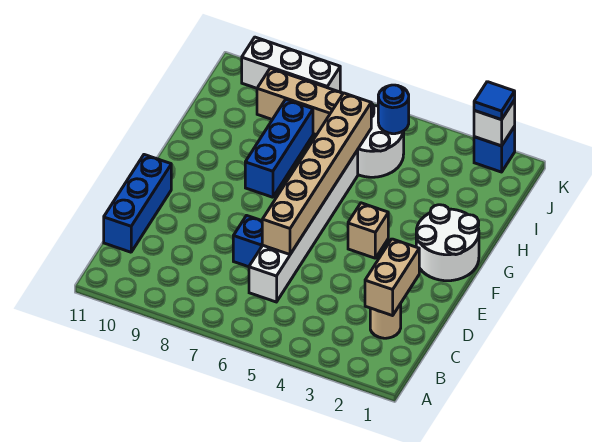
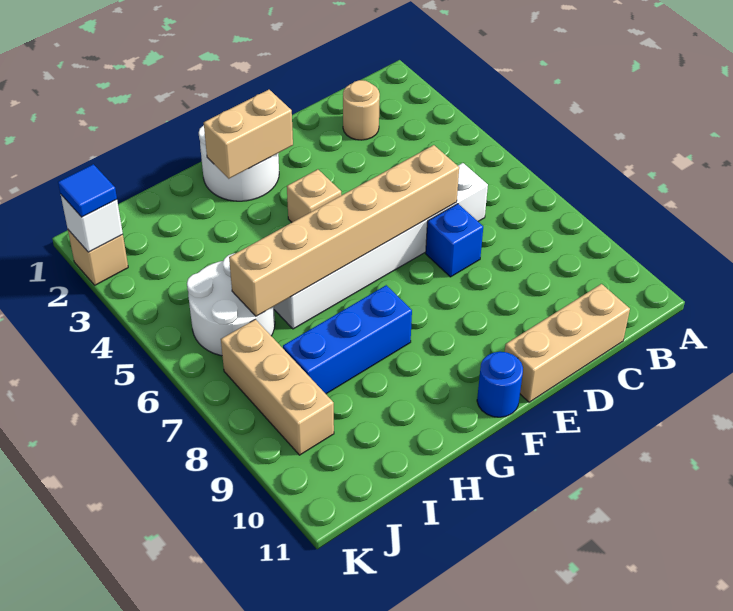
tan 1x2 brick [365,239,419,316] -> tan 1x2 brick moved to [204,90,293,179]
blue 1x3 brick [104,155,171,252] -> tan 1x3 brick [505,284,630,402]
blue 1x1 round brick [378,85,409,134] -> blue 1x1 round brick moved to [477,352,523,417]
blue 1x1 brick [474,127,515,172] -> tan 1x1 brick [68,230,128,285]
white 1x3 brick [242,37,340,92] -> none

